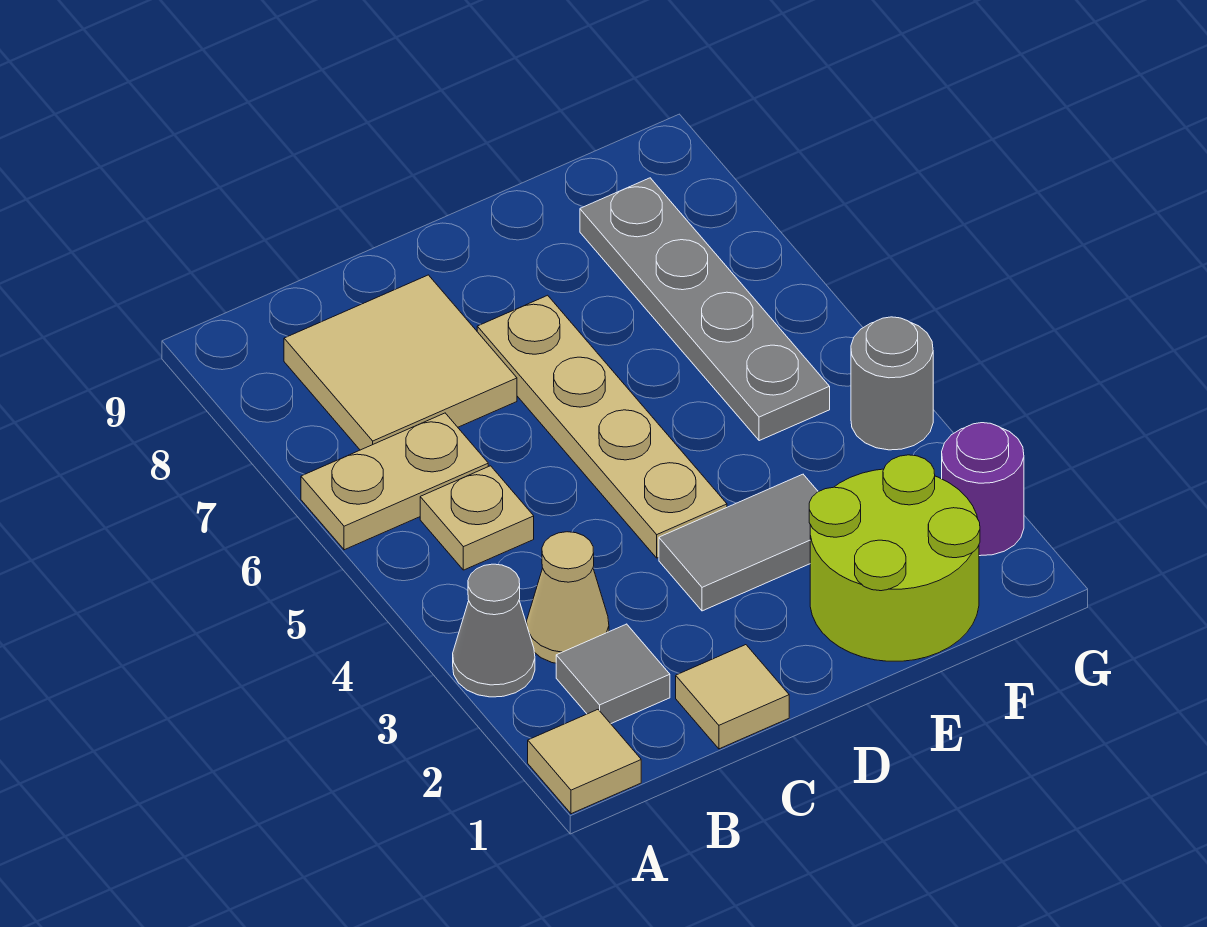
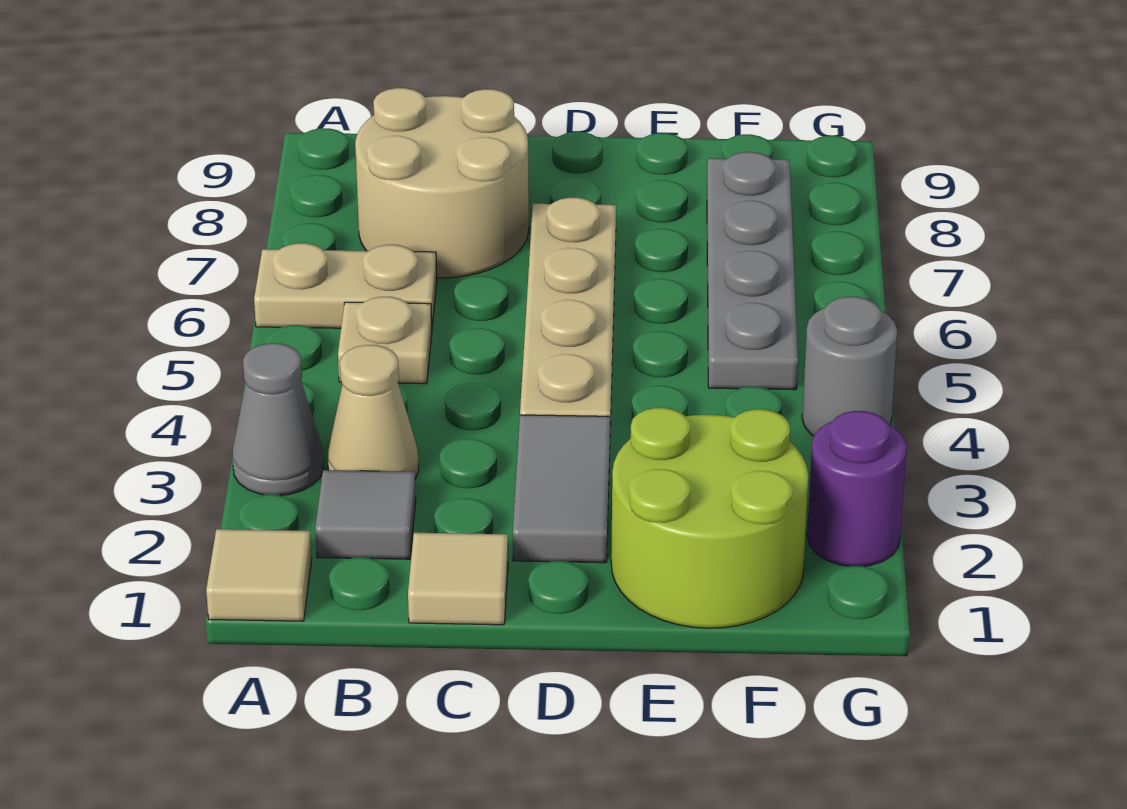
tan 2x2 tile [284,275,517,450] -> tan 2x2 round brick [355,88,529,278]
grey 1x2 tile [659,474,818,611] -> grey 1x2 tile turned to [513,415,610,563]

